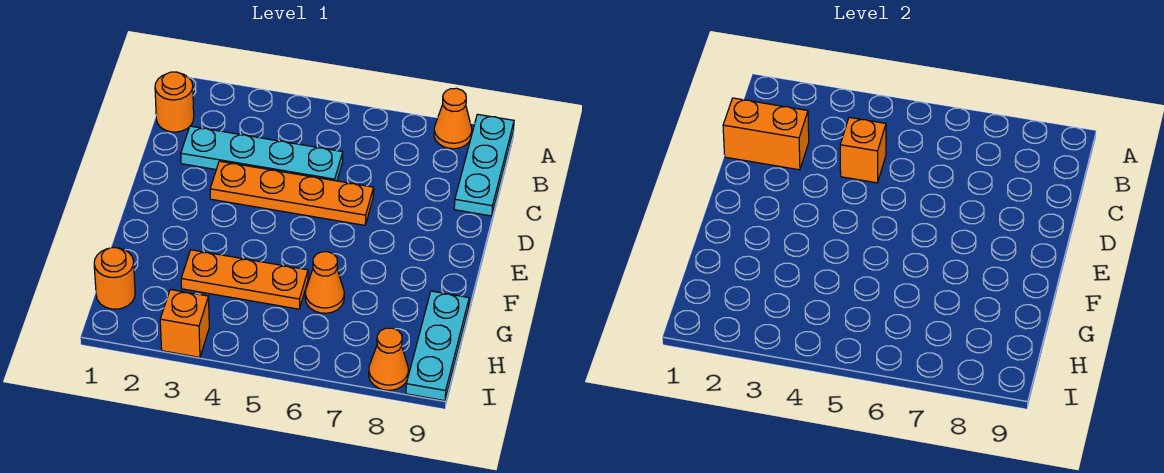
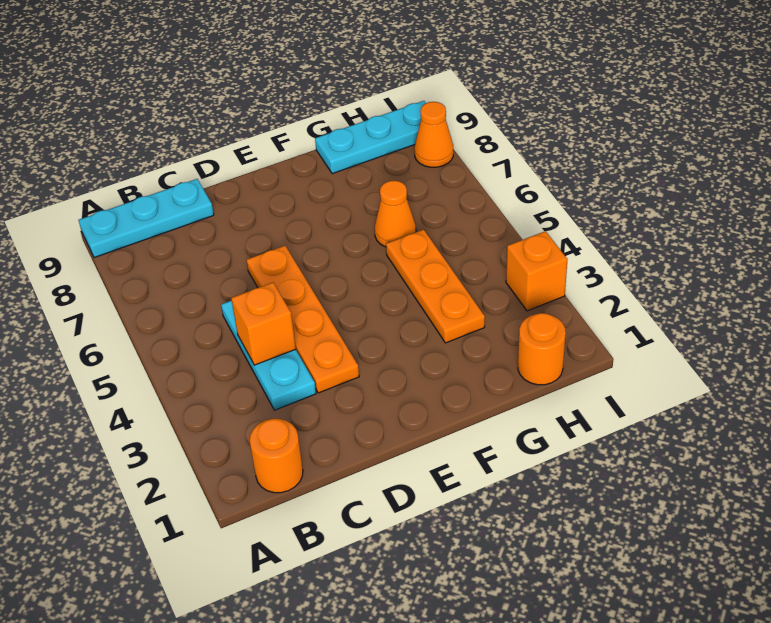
orange 1x1 cone [434,88,472,149] -> none
orange 1x2 brick [723,98,809,170] -> none
cyan 1x4 plate [181,126,343,181] -> cyan 1x3 plate [221,300,316,410]

